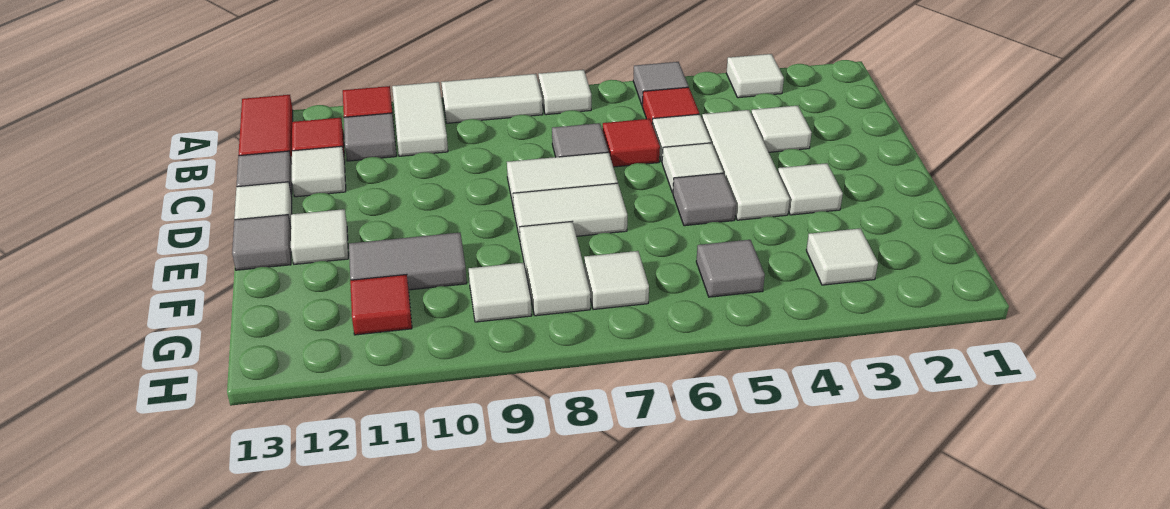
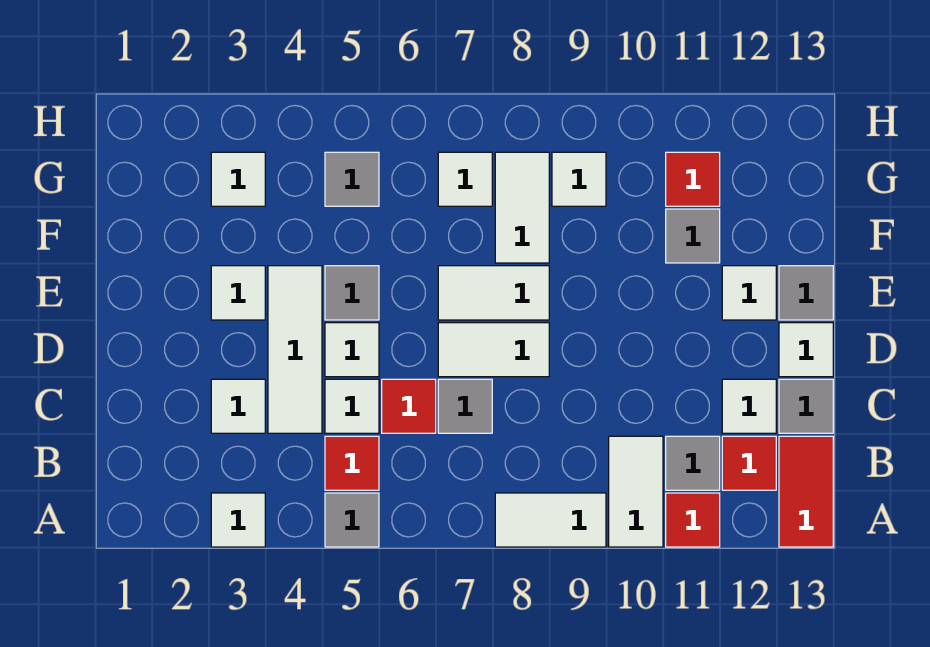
white 1x1 tile [538,70,591,115] -> none
grey 1x2 tile [349,233,467,290] -> grey 1x1 tile [666,209,720,263]

